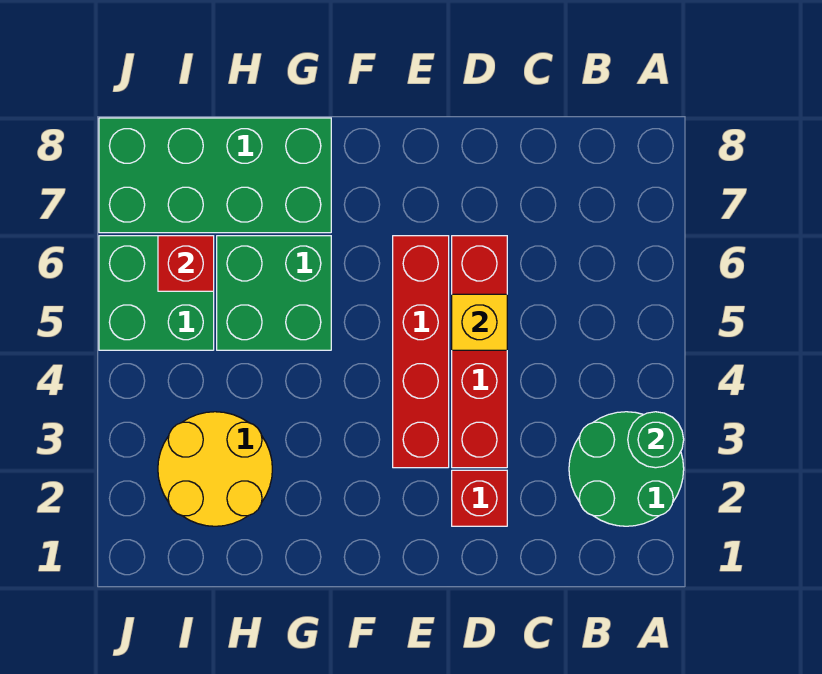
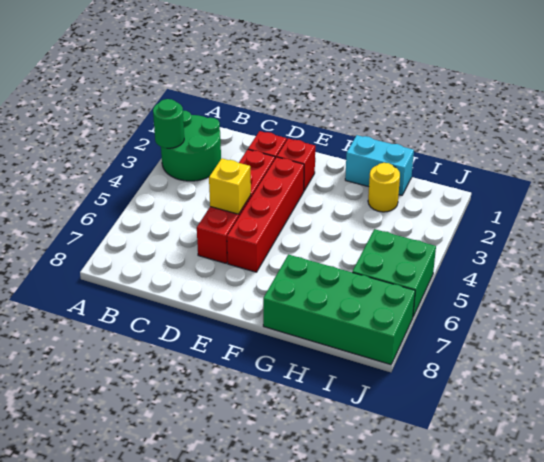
none -> cyan 1x2 brick [345,135,414,195]
green 2x2 brick [217,236,331,350] -> none
yellow 2x2 round brick [158,412,272,526] -> yellow 1x1 round brick [368,163,400,212]
red 1x1 brick [158,236,214,291] -> red 1x1 brick moved to [277,139,315,191]

